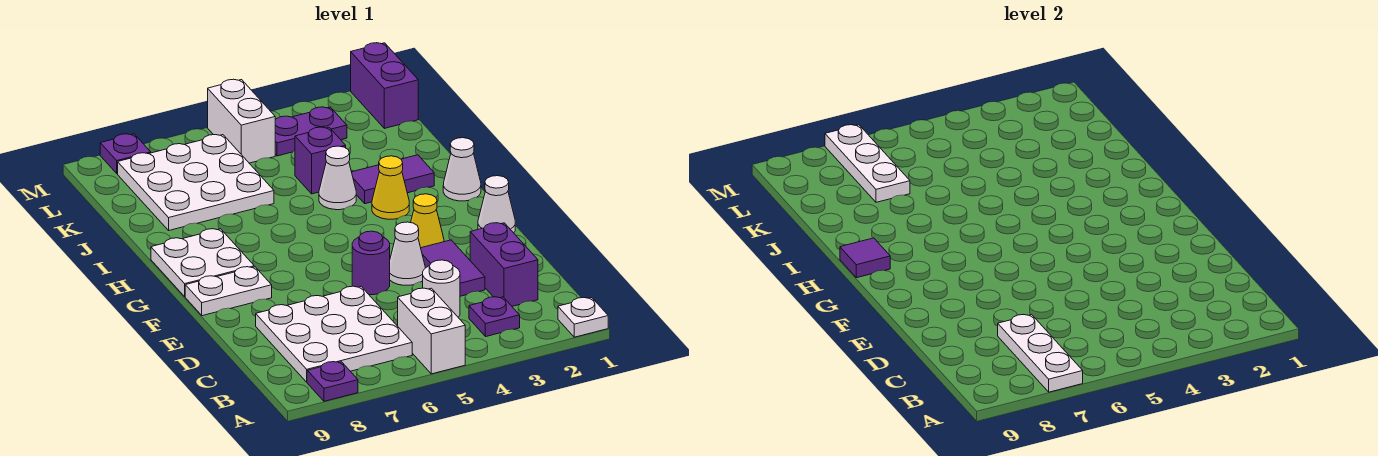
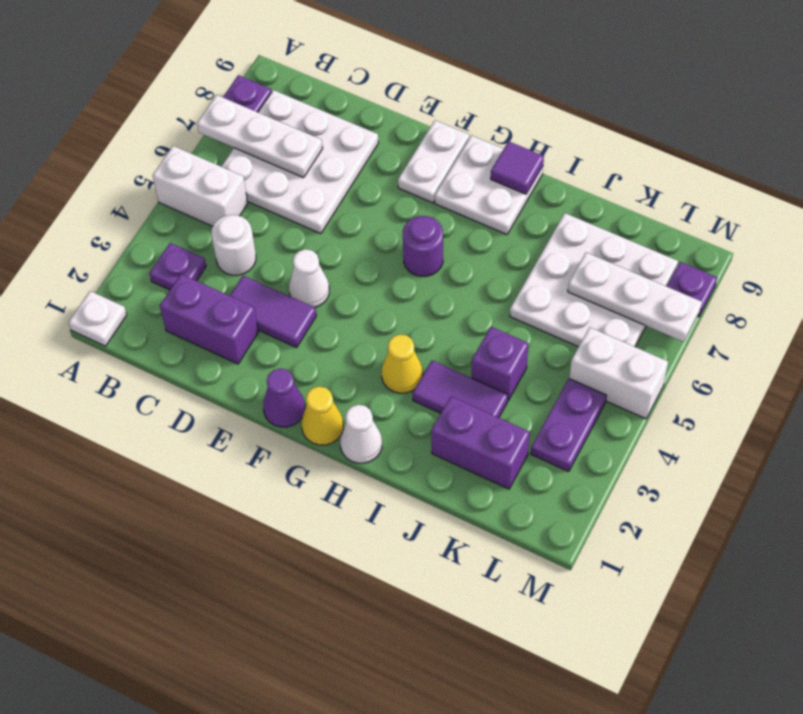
purple 1x1 round brick [352,231,390,295] -> purple 1x1 round brick moved to [403,216,443,276]
white 1x1 cone [478,176,515,233] -> purple 1x1 cone [263,369,305,427]
yellow 1x1 cone [411,194,444,248] -> yellow 1x1 cone moved to [301,386,343,445]
purple 1x2 tile [352,155,434,204] -> purple 1x2 tile turned to [413,360,508,418]
white 1x1 cone [319,146,356,210] -> none
purple 1x2 brick [351,43,418,128] -> purple 1x2 brick moved to [431,396,530,489]

